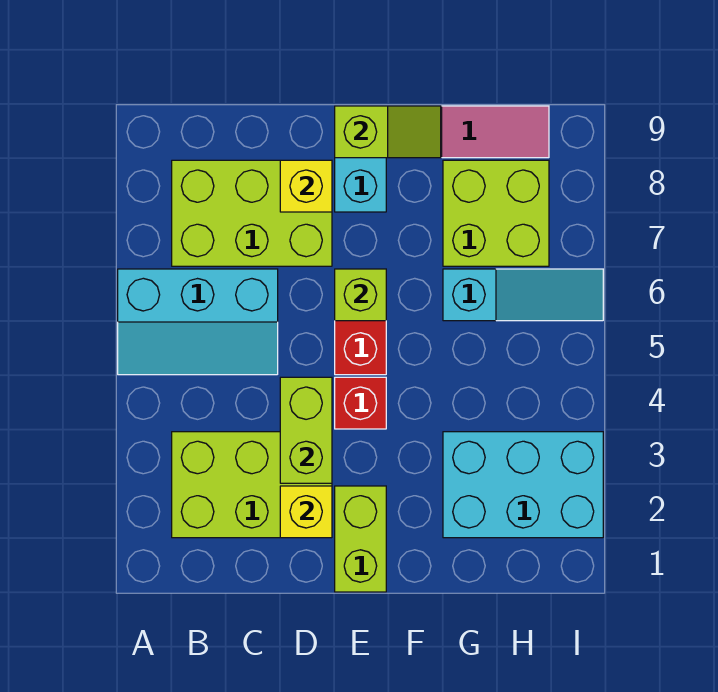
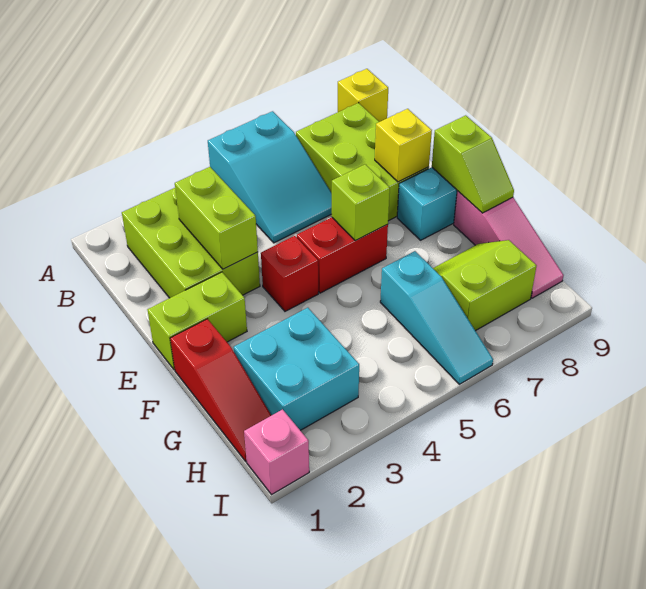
cyan 2x3 slope [118,269,278,375] -> cyan 2x3 slope turned to [208,111,332,243]
yellow 1x1 brick [280,486,332,538] -> yellow 1x1 brick moved to [338,69,388,122]
lime 1x2 brick [280,377,332,483] -> lime 1x2 brick turned to [175,167,258,269]
none -> red 1x3 slope [170,319,271,461]
cyan 2x3 brick [443,432,603,538] -> cyan 2x2 brick [233,308,359,430]
lime 2x2 brick [443,160,549,266] -> lime 2x2 slope [433,240,536,331]
none -> pink 1x1 brick [244,409,309,495]

